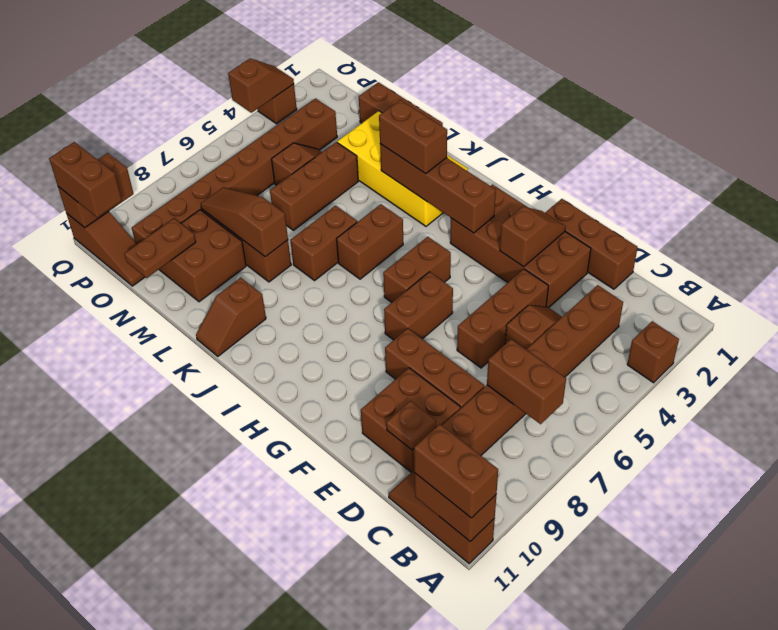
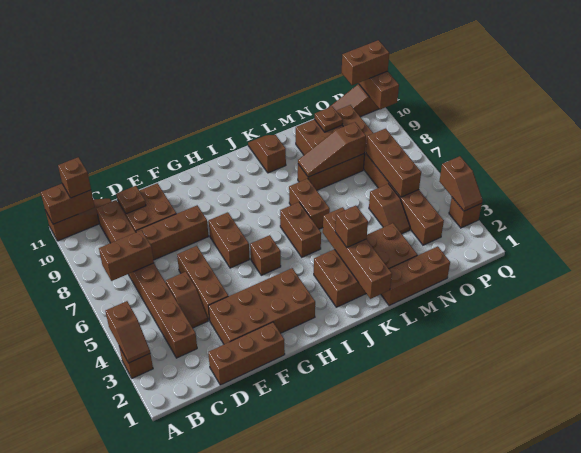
brown 1x2 brick [414,424,498,518] -> brown 1x1 brick [58,157,91,198]
brown 1x2 slope [500,207,566,267] -> brown 1x2 slope moved to [106,301,150,363]
brown 1x4 brick [380,144,496,233] -> brown 1x4 brick turned to [323,207,392,299]
brown 1x2 brick [383,237,451,302] -> brown 1x1 brick [250,235,281,275]
yellow 2x4 brick [337,111,468,226] -> brown 2x4 brick [314,223,417,307]
brown 1x2 brick [379,100,447,174] -> brown 1x1 brick [335,206,368,247]
brown 1x3 slope [200,187,288,257] -> brown 1x3 slope turned to [298,122,366,177]
brown 1x3 brick [270,142,358,230] -> brown 1x3 brick moved to [366,129,421,197]
brown 1x2 plate [124,219,196,278] -> brown 1x1 plate [314,107,343,132]

